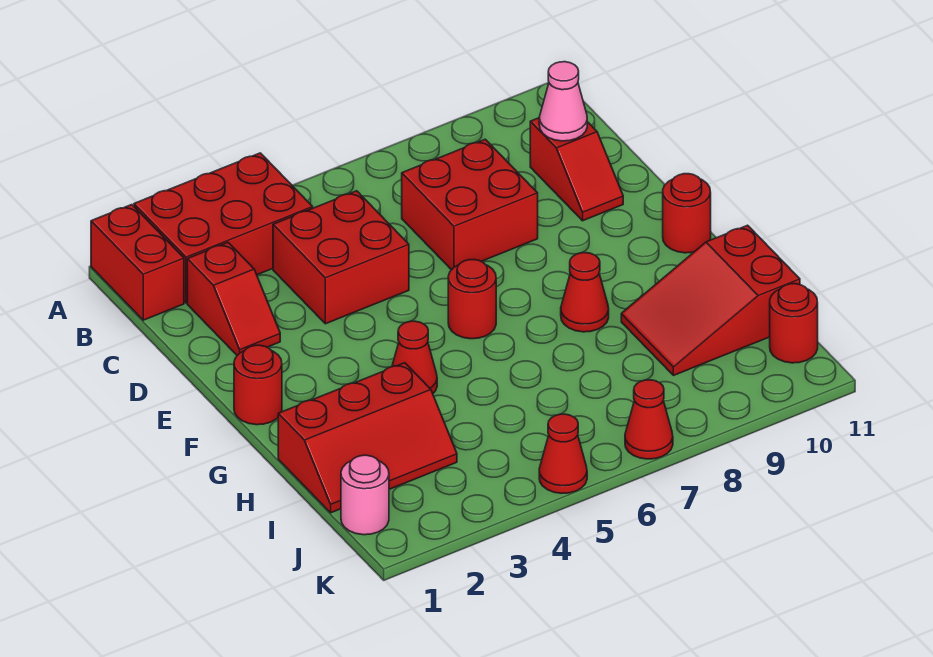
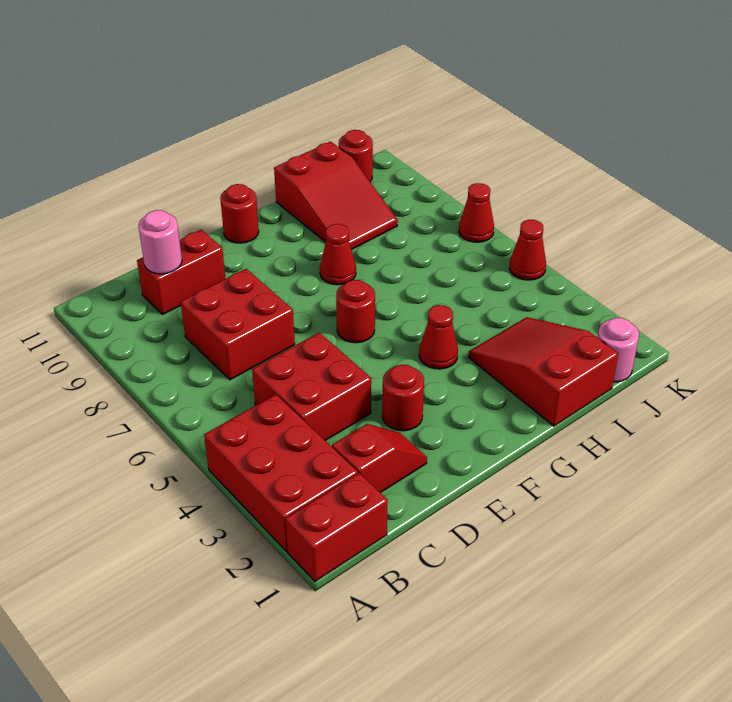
red 1x2 slope [530,118,623,221] -> red 1x2 brick [137,230,225,315]
pink 1x1 cone [539,62,587,141] -> pink 1x1 round brick [138,210,182,274]
red 1x1 round brick [234,345,282,425] -> red 1x1 round brick moved to [382,365,424,431]
red 2x3 slope [278,363,457,513] -> red 2x3 slope turned to [469,317,618,426]

